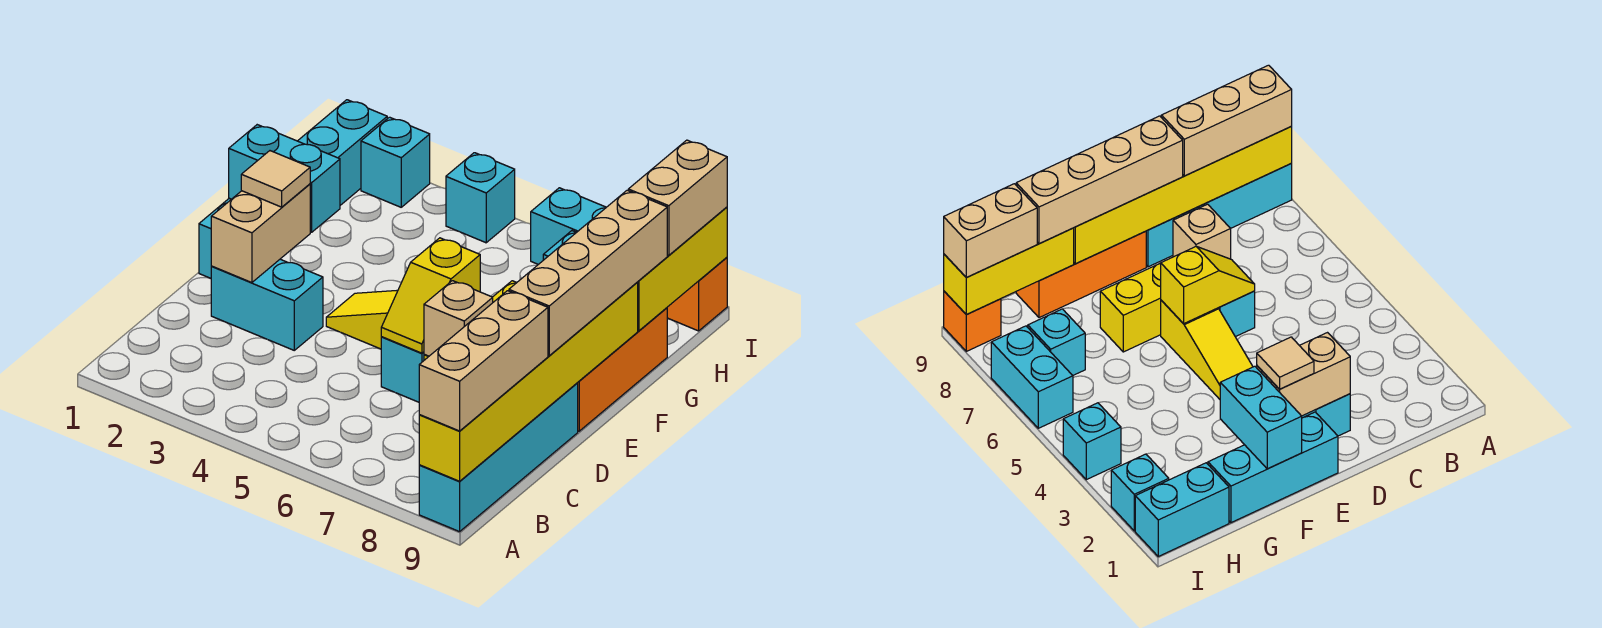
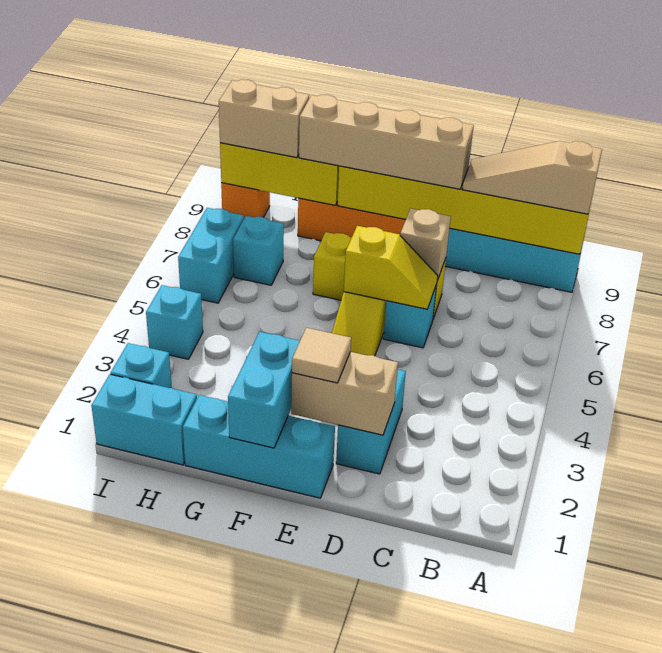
tan 1x3 brick [419,291,548,431] -> tan 1x3 slope [462,141,602,214]

